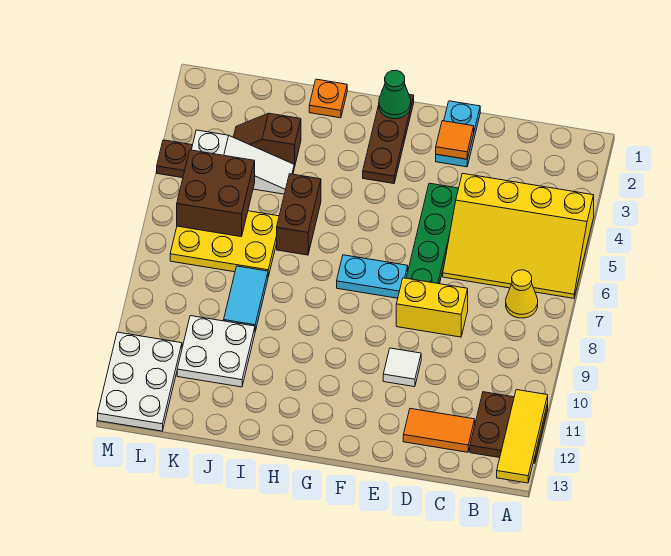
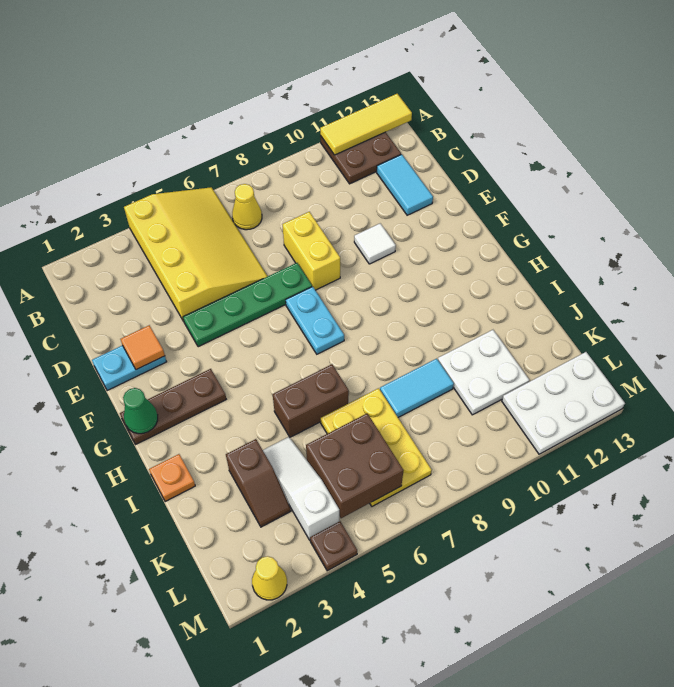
orange 1x2 tile [403,409,475,452] -> cyan 1x2 tile [377,154,433,215]
none -> yellow 1x1 cone [252,556,287,600]

